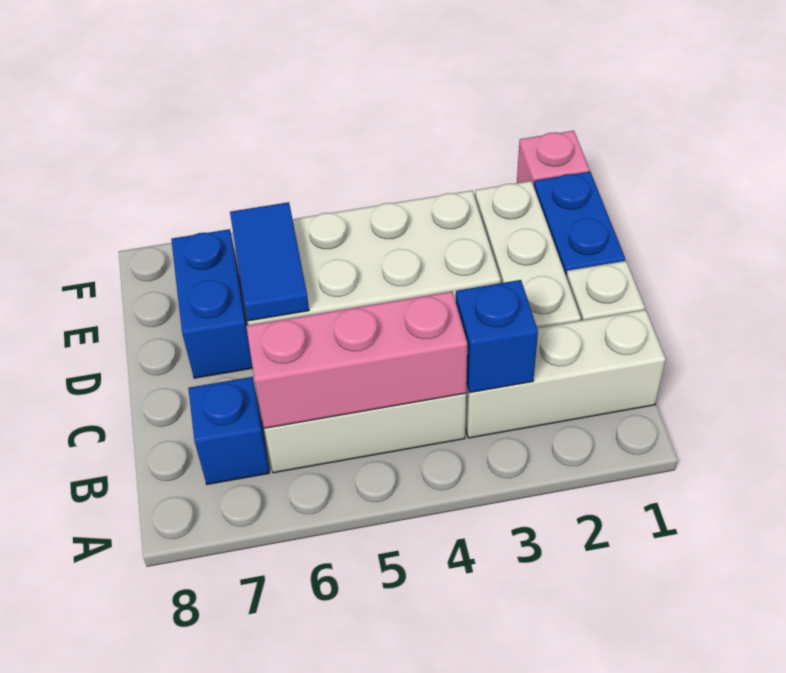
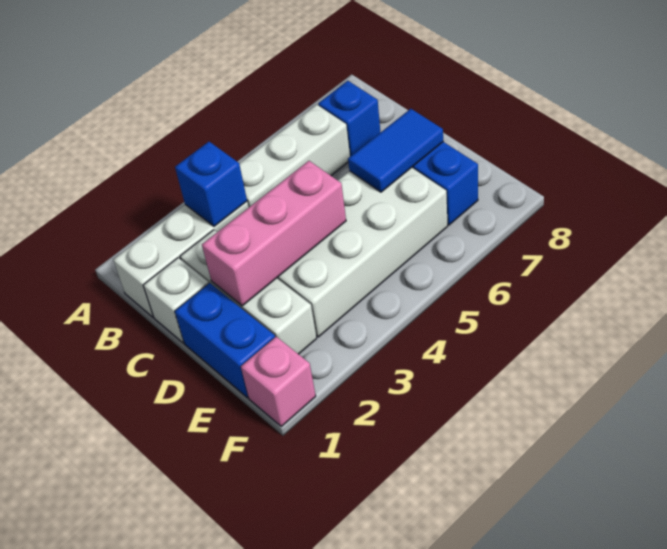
pink 1x3 brick [246,291,467,428] -> pink 1x3 brick moved to [202,161,346,306]
blue 1x2 tile [230,202,309,321] -> blue 1x2 tile turned to [348,109,443,192]

